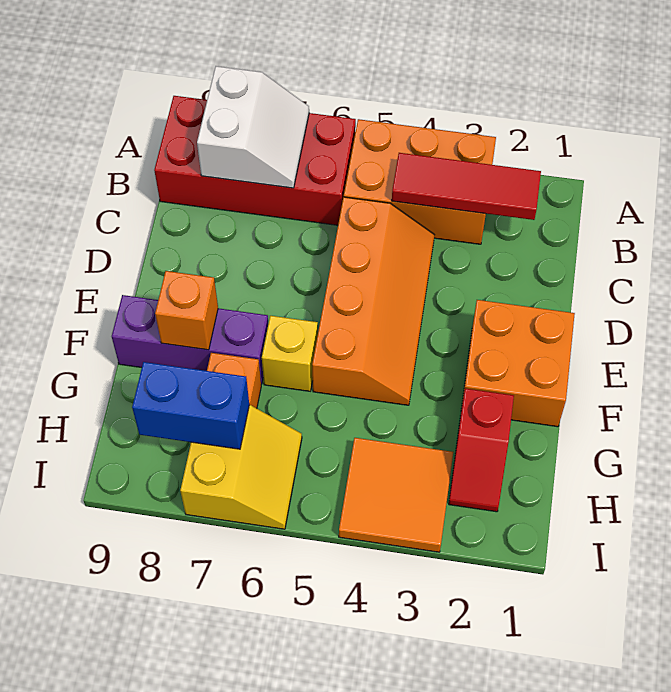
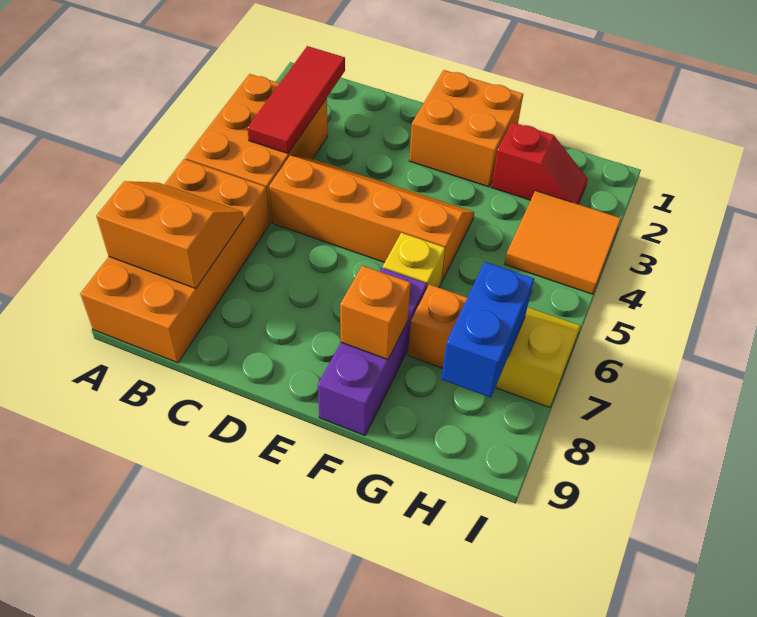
red 2x4 brick [154,96,356,225] -> orange 2x4 brick [80,159,270,363]
white 2x2 slope [197,66,309,188] -> orange 2x2 slope [96,181,244,289]

